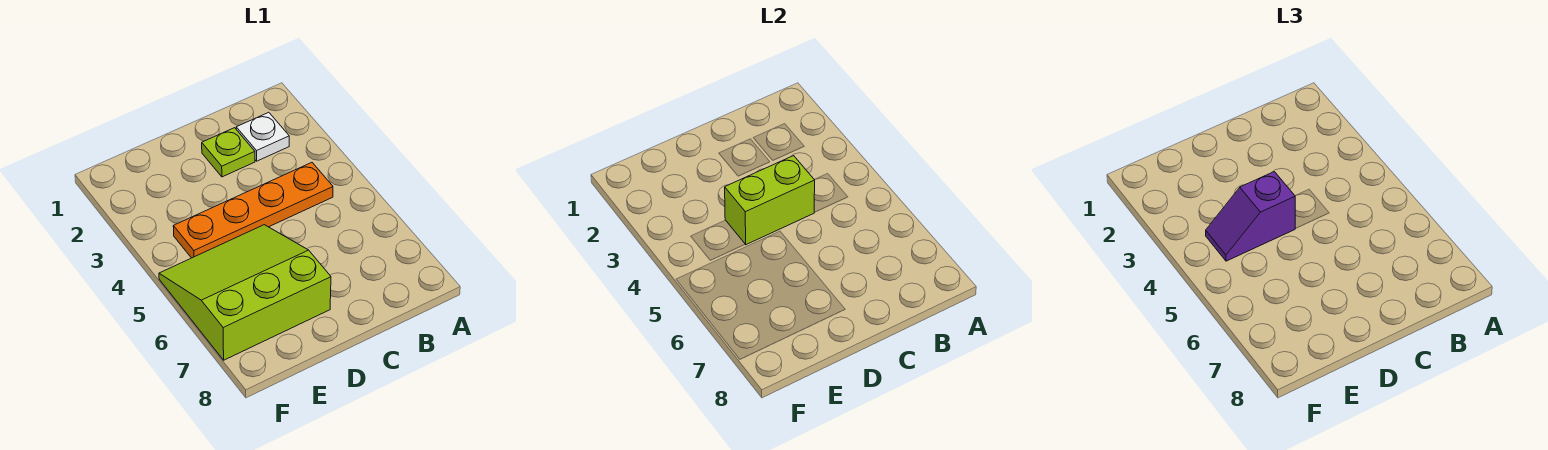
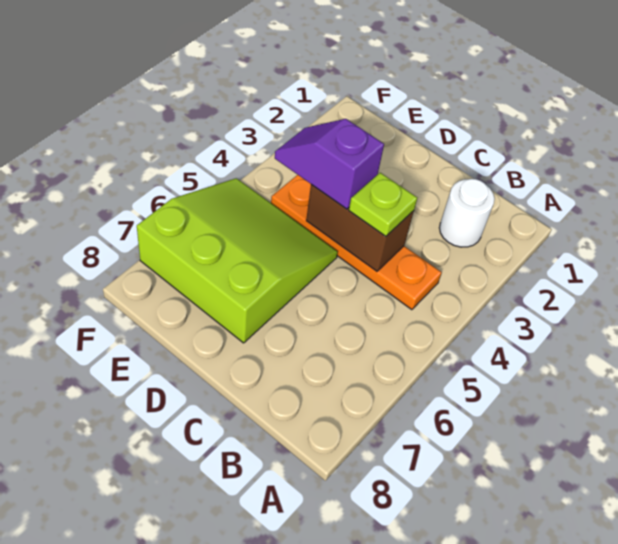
white 1x1 plate [236,112,289,161] -> white 1x1 round brick [439,179,495,247]
lime 1x1 plate [202,128,255,177] -> lime 1x1 plate moved to [349,173,417,236]
lime 1x2 brick [725,156,815,245] -> brown 1x2 brick [306,184,414,271]

